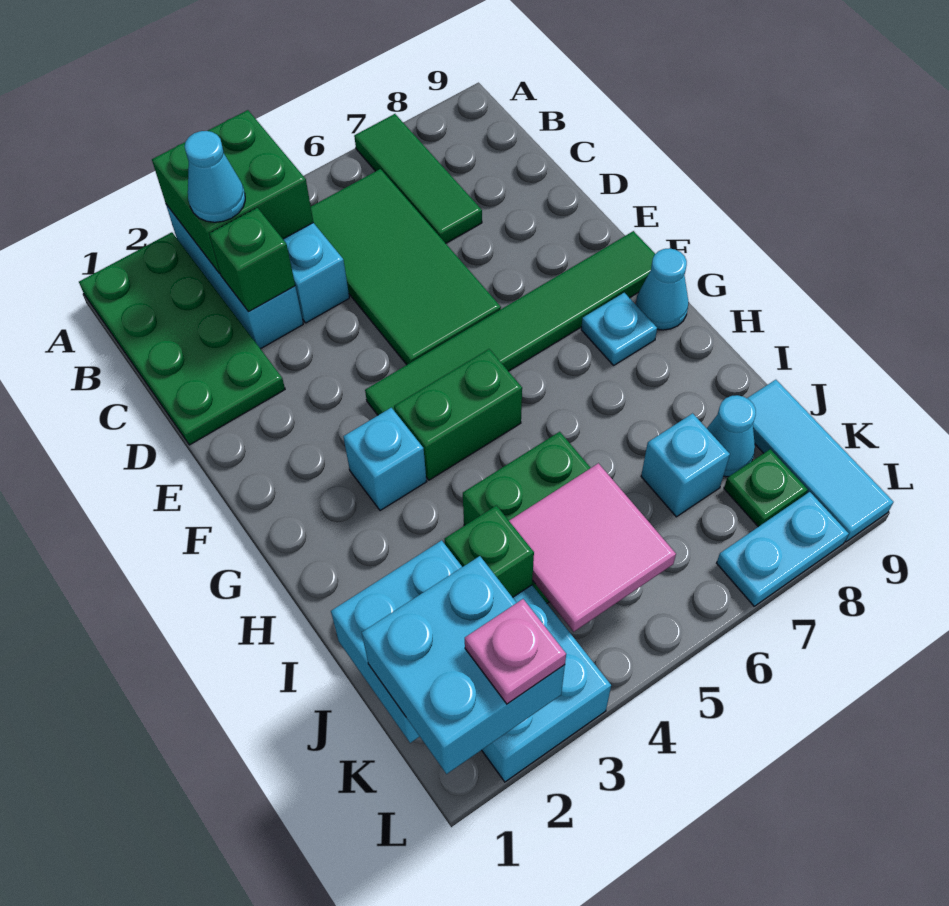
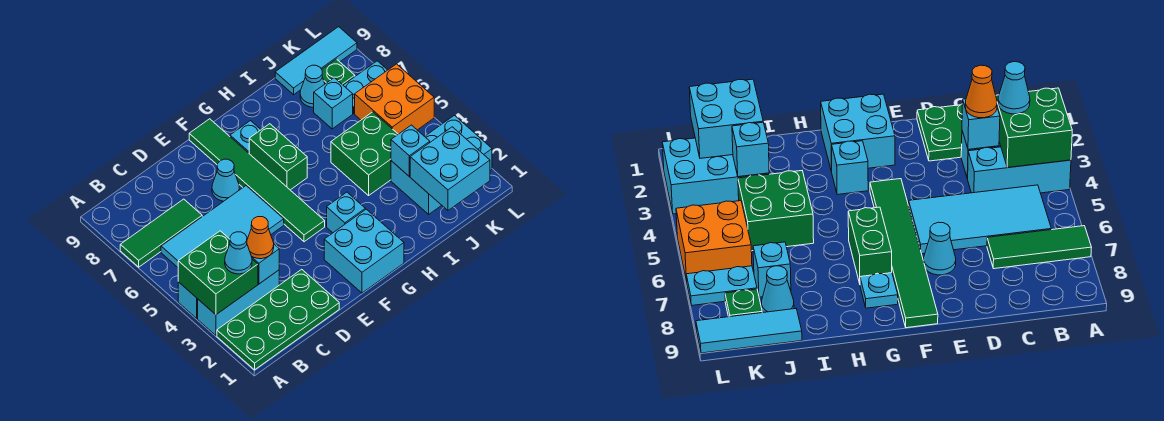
green 2x4 tile [311,169,501,365] -> cyan 2x4 tile [161,186,284,267]
green 1x1 brick [209,208,295,312] -> cyan 1x1 brick [252,244,279,284]
none -> orange 1x1 cone [247,217,274,259]
green 1x2 brick [394,349,522,480] -> green 1x2 brick moved to [249,124,307,190]
cyan 1x1 cone [636,248,689,330] -> cyan 1x1 cone moved to [212,159,239,201]
green 1x1 brick [445,506,534,597] -> cyan 1x1 brick [391,125,430,176]
pink 2x2 tile [509,463,676,632] -> none
cyan 2x2 brick [362,556,565,774] -> cyan 2x2 brick moved to [324,209,404,293]
none -> orange 2x2 brick [355,64,434,134]
pink 1x1 plate [465,599,566,704] -> none
cyan 1x2 plate [717,492,849,606] -> cyan 1x2 plate turned to [343,61,387,113]

